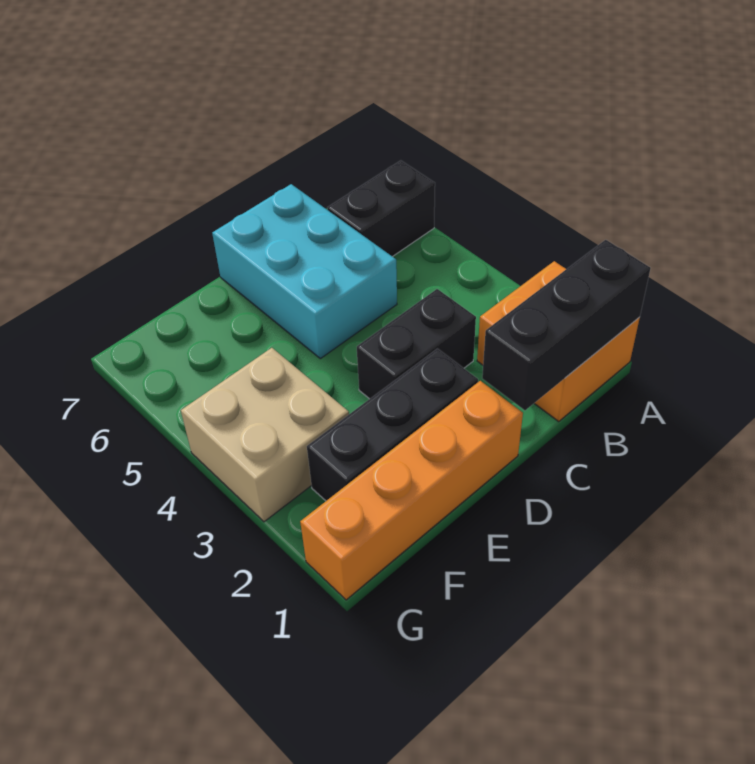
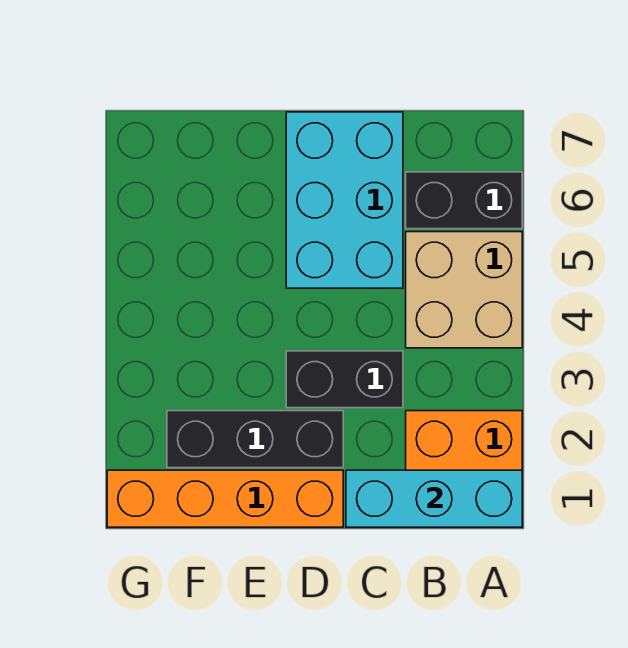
black 1x3 brick [482,240,651,410] -> cyan 1x3 brick [346,470,522,527]
tan 2x2 brick [181,348,349,522] -> tan 2x2 brick moved to [406,232,522,348]

